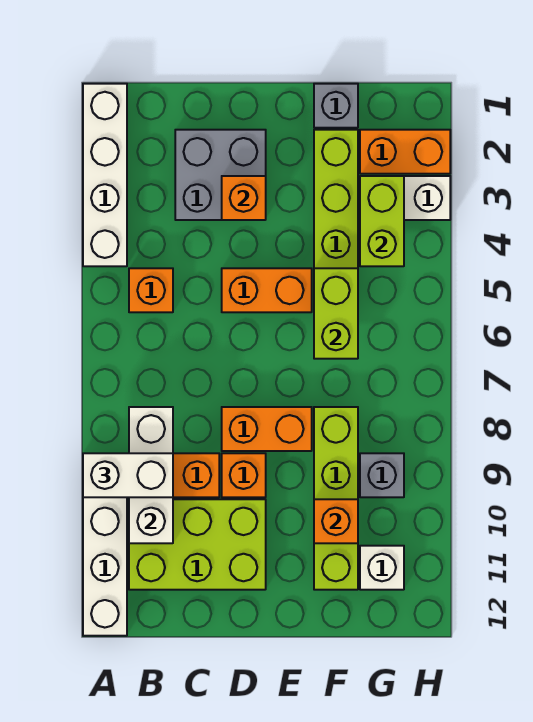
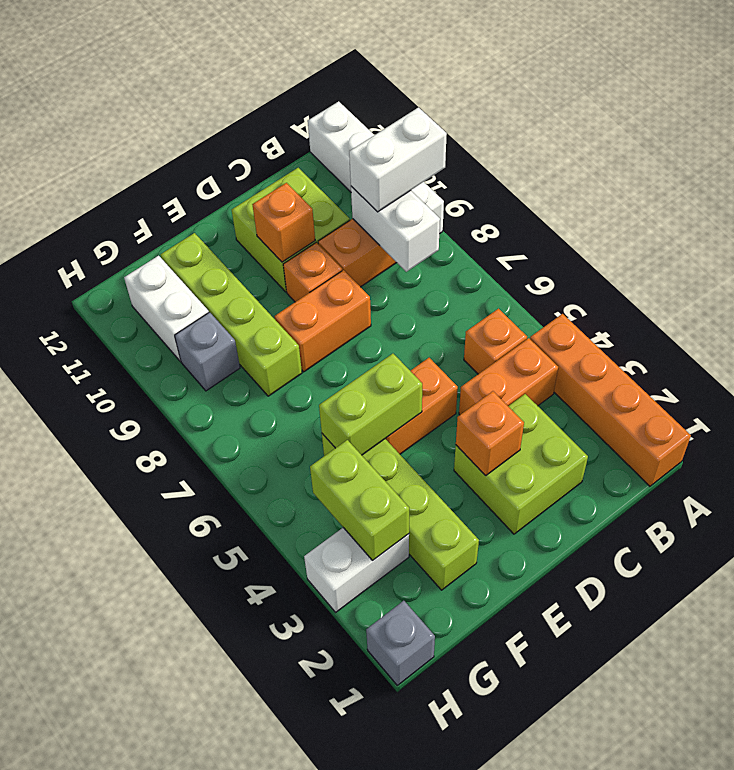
white 1x4 brick [83,84,127,266] -> orange 1x4 brick [530,314,691,486]
white 1x3 brick [129,407,173,543] -> white 1x2 brick [351,186,440,272]
lime 2x3 brick [129,499,266,590] -> lime 2x2 brick [232,168,350,292]
grey 2x2 brick [175,130,266,220] -> lime 2x2 brick [454,394,588,534]
grey 1x1 brick [314,84,358,128] -> grey 1x1 brick moved to [366,601,435,685]
lime 1x2 brick [314,268,358,359] -> lime 1x2 brick turned to [319,354,422,455]
orange 1x1 brick [314,499,358,543] -> orange 1x1 brick moved to [252,183,315,262]
orange 1x2 brick [360,130,450,174] -> orange 1x2 brick moved to [459,338,558,415]
white 1x1 brick [360,546,404,590] -> white 1x2 brick [124,256,209,362]

